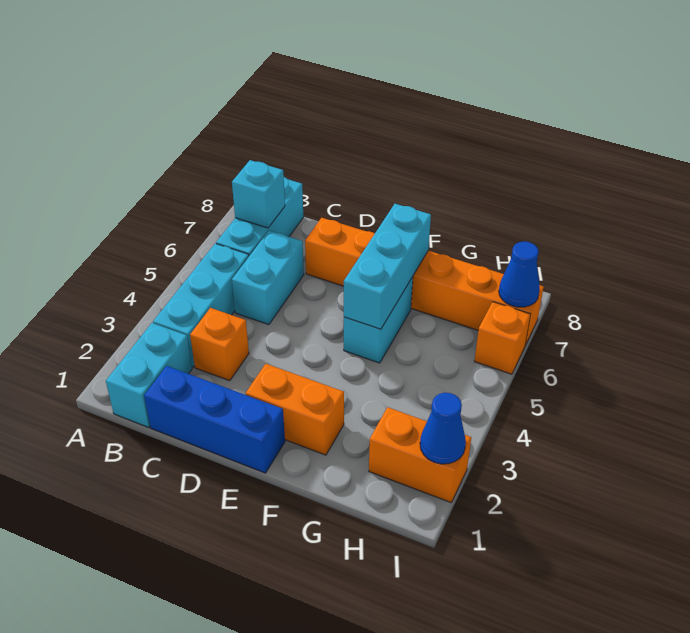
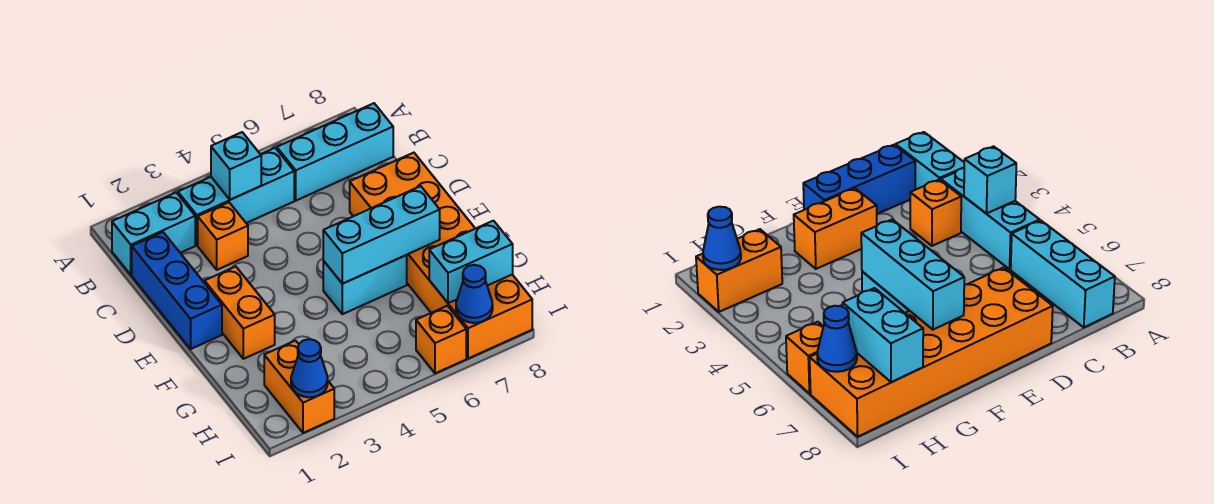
cyan 1x1 brick [232,160,285,228] -> cyan 1x1 brick moved to [211,132,261,200]
cyan 1x2 brick [232,230,304,325] -> cyan 1x2 brick moved to [429,221,513,303]
orange 1x6 brick [305,218,544,345] -> orange 2x6 brick [350,153,532,359]

